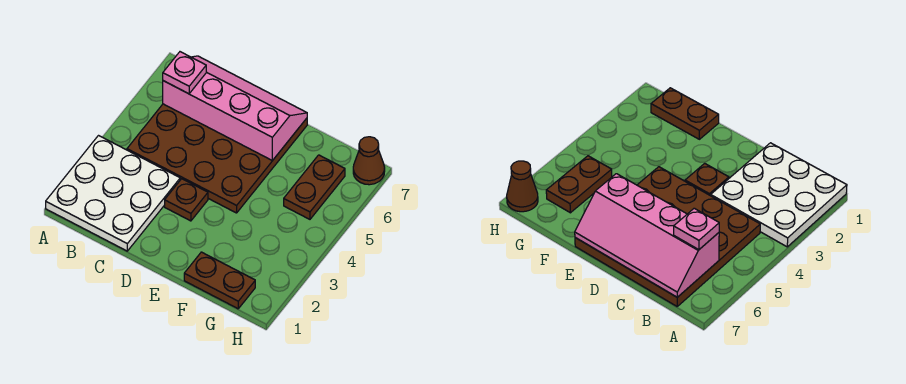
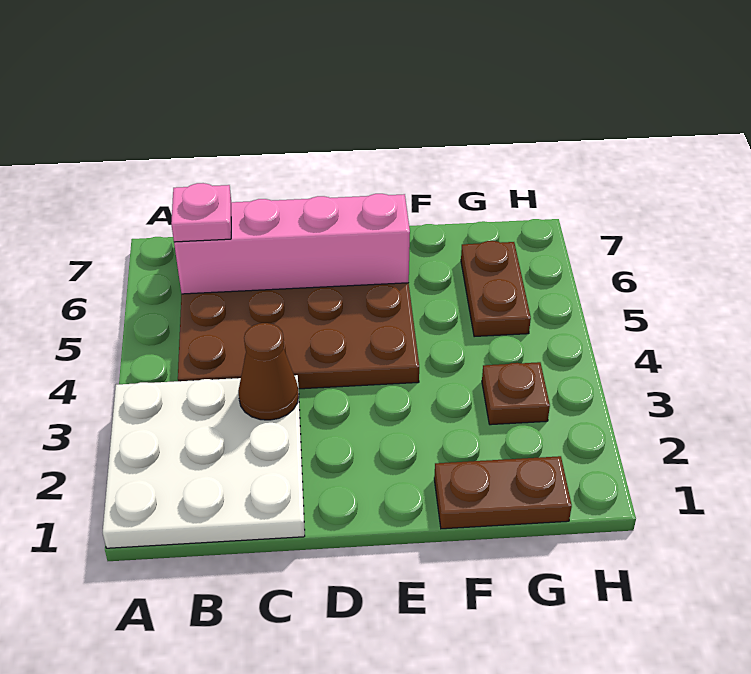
brown 1x1 plate [165,179,208,221] -> brown 1x1 plate moved to [482,362,550,425]
brown 1x1 cone [353,137,385,185] -> brown 1x1 cone moved to [238,323,299,420]

